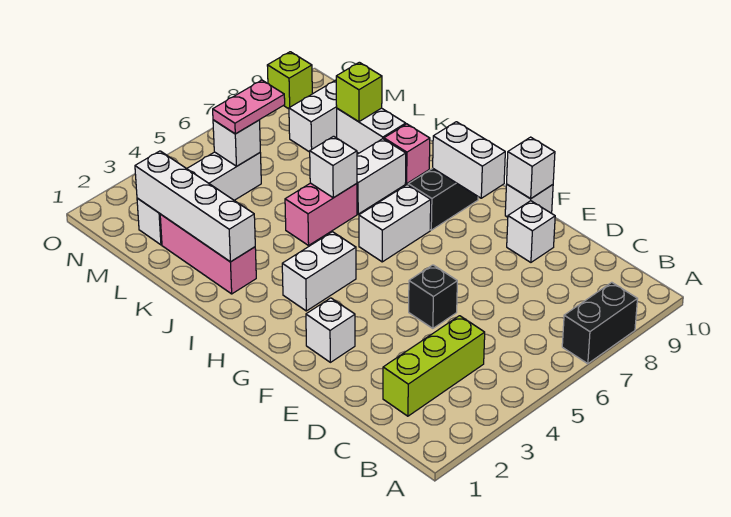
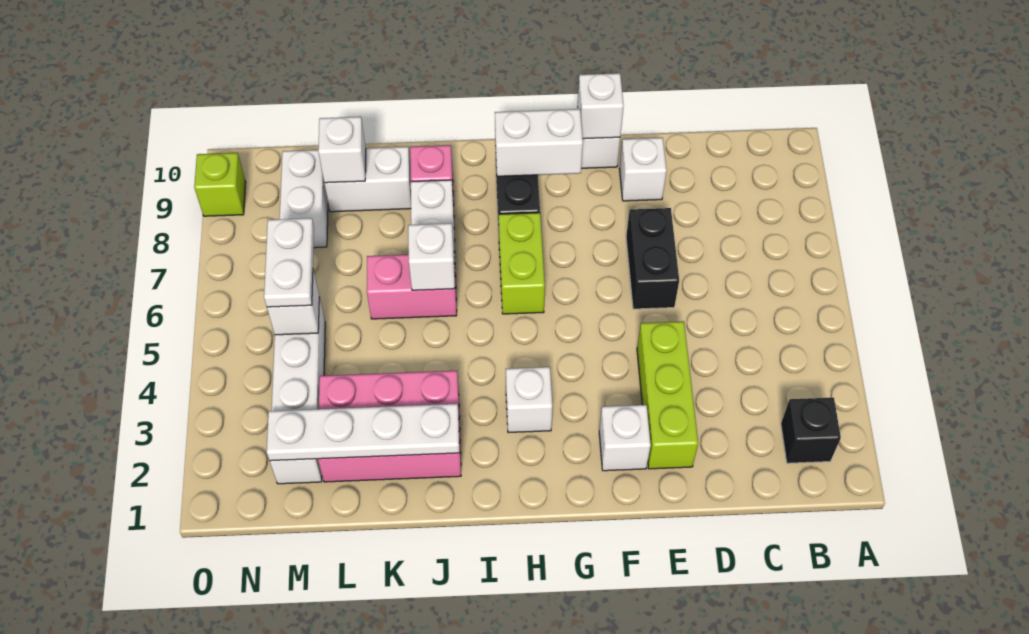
black 1x2 brick [562,282,637,364] -> black 1x2 brick moved to [626,208,679,309]
lime 1x3 brick [383,316,485,416] -> lime 1x3 brick moved to [637,321,698,469]
black 1x1 brick [409,265,457,328] -> black 1x1 brick moved to [781,397,841,463]
white 1x2 brick [282,232,356,311] -> white 1x1 brick [506,367,552,433]
white 1x2 brick [359,185,431,262] -> lime 1x2 brick [499,213,545,314]
pink 1x3 brick [160,214,256,294] -> pink 2x3 brick [318,371,461,482]
white 1x4 brick [135,151,255,262] -> white 1x4 plate [267,404,459,461]
pink 1x2 brick [285,183,357,245] -> pink 1x2 brick turned to [367,255,457,319]
lime 1x1 brick [336,62,382,122] -> white 1x1 brick [318,117,366,183]
pink 1x2 plate [213,80,285,134] -> white 1x2 plate [264,218,314,307]

